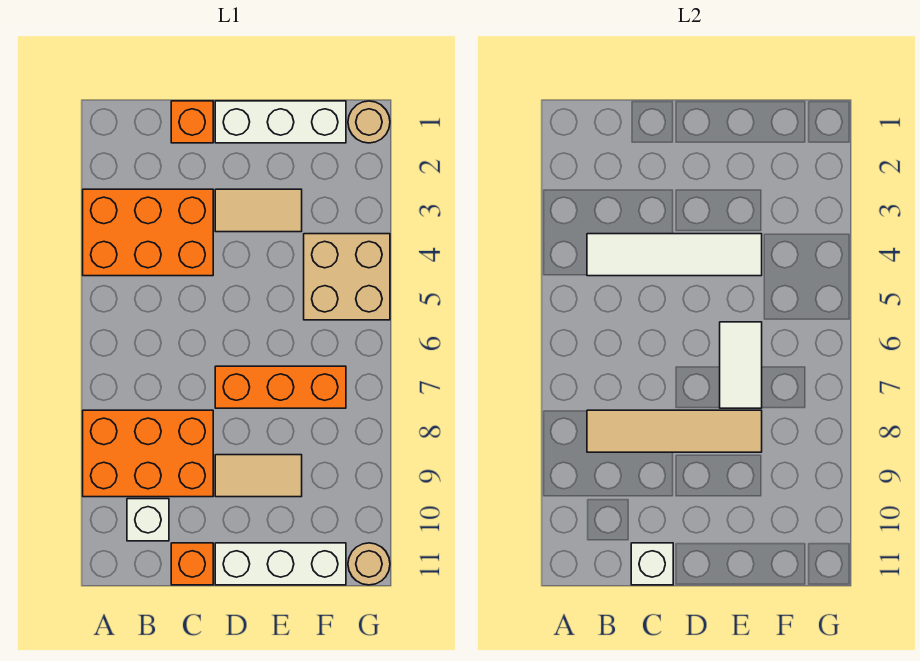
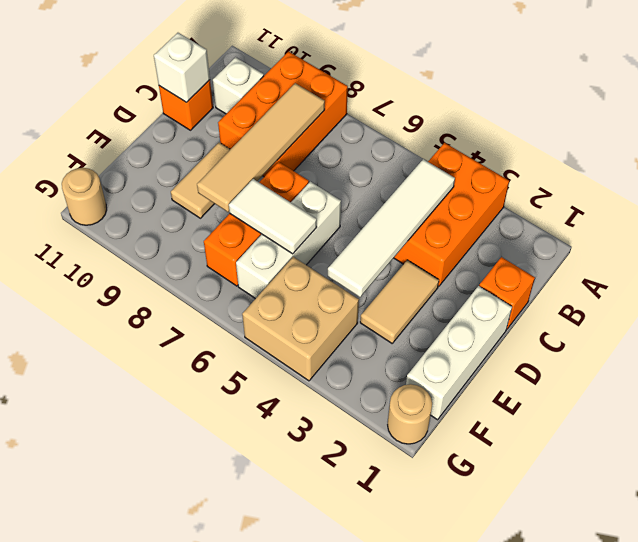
white 1x3 brick [215,543,346,585] -> white 1x3 brick moved to [236,182,341,299]

